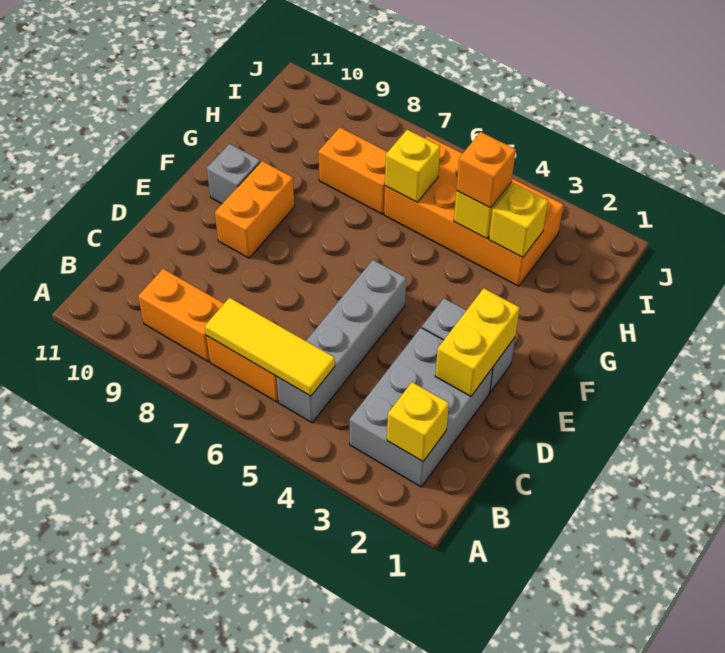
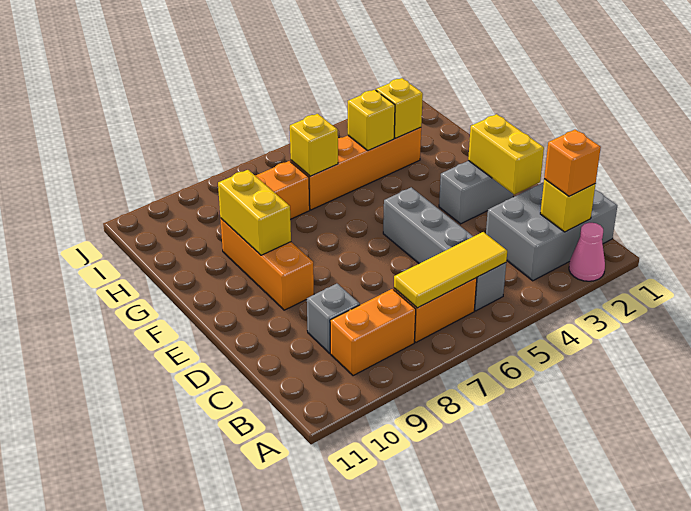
none -> pink 1x1 cone [569,223,605,281]
grey 2x3 brick [349,328,493,487] -> grey 2x3 brick turned to [486,182,617,281]
orange 1x2 brick [215,161,294,258] -> orange 1x3 brick [220,218,314,310]
none -> yellow 1x2 brick [218,170,291,255]
grey 1x1 brick [207,144,260,204] -> grey 1x1 brick moved to [307,284,360,353]
orange 2x4 brick [384,136,563,286] -> orange 1x4 brick [291,127,421,210]
orange 1x1 brick [456,132,516,208] -> orange 1x1 brick moved to [544,130,601,196]

